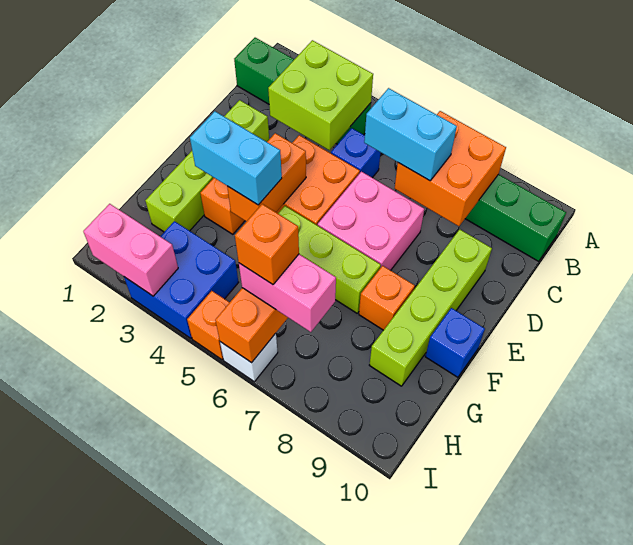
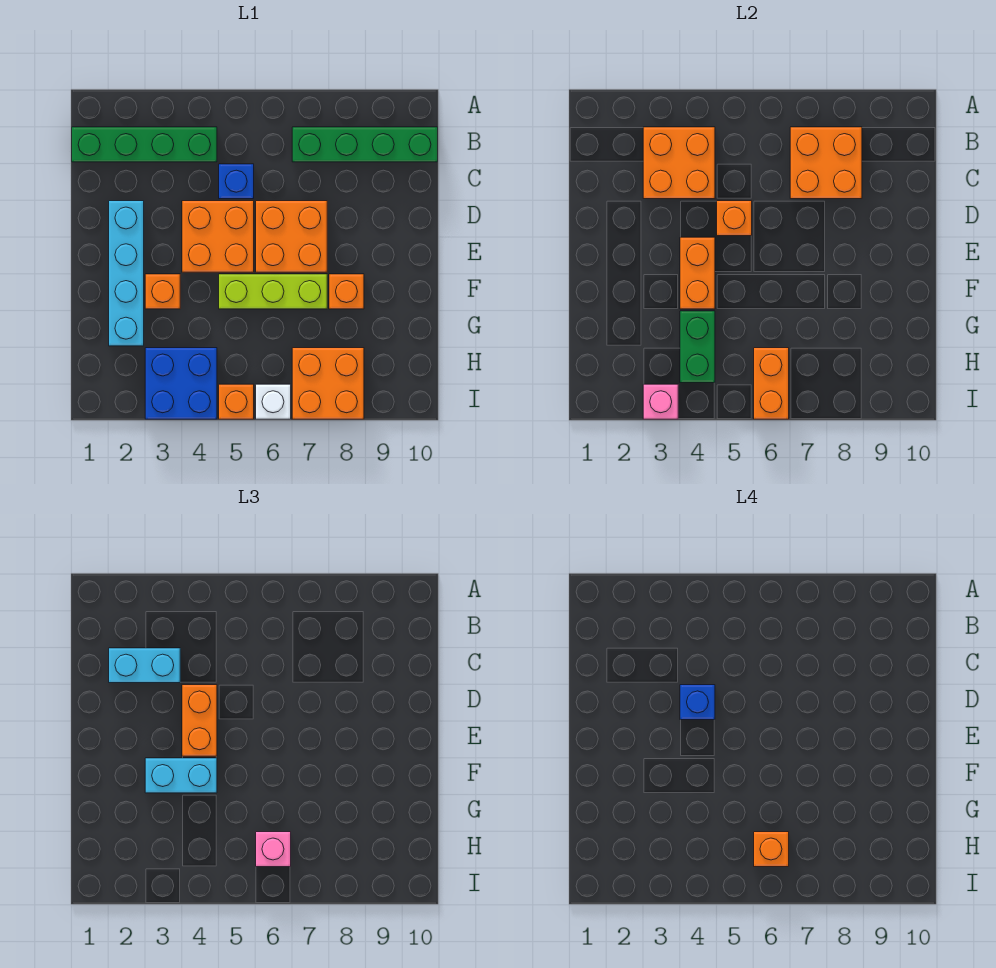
lime 2x2 brick [268,40,373,150] -> orange 2x2 brick [643,127,715,199]
cyan 1x2 brick [364,88,457,181] -> cyan 1x2 brick moved to [109,648,180,683]
lime 1x4 brick [145,100,269,232] -> cyan 1x4 brick [109,201,144,346]
none -> orange 1x2 brick [182,685,217,756]
none -> orange 1x1 brick [717,201,752,236]
pink 2x2 brick [318,172,424,270] -> orange 2x2 brick [256,201,327,272]
lime 1x4 brick [370,229,492,386] -> none
blue 1x1 brick [425,308,485,377] -> blue 1x1 brick moved to [680,685,715,720]
none -> green 1x2 brick [680,311,715,383]
pink 1x2 brick [239,254,336,332] -> pink 1x1 brick [256,832,291,867]
none -> orange 2x2 brick [292,348,364,419]
pink 1x2 brick [83,204,178,296] -> pink 1x1 brick [643,384,678,419]

